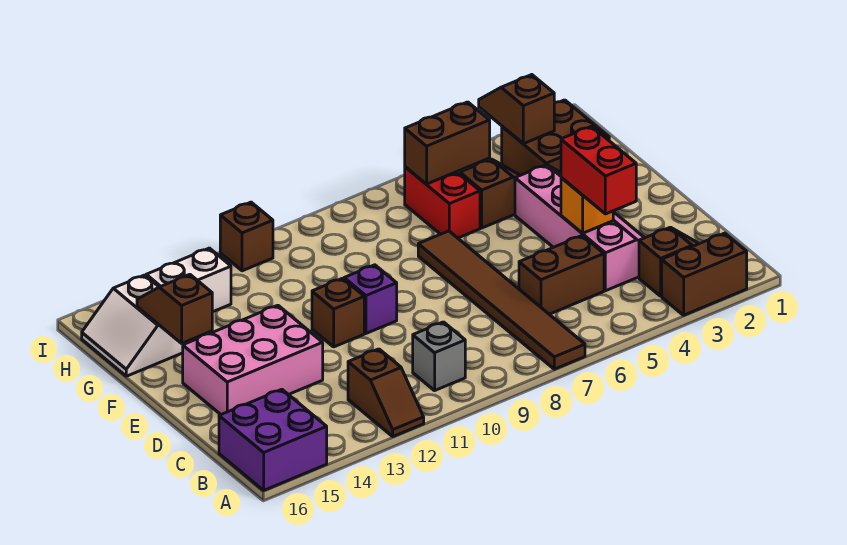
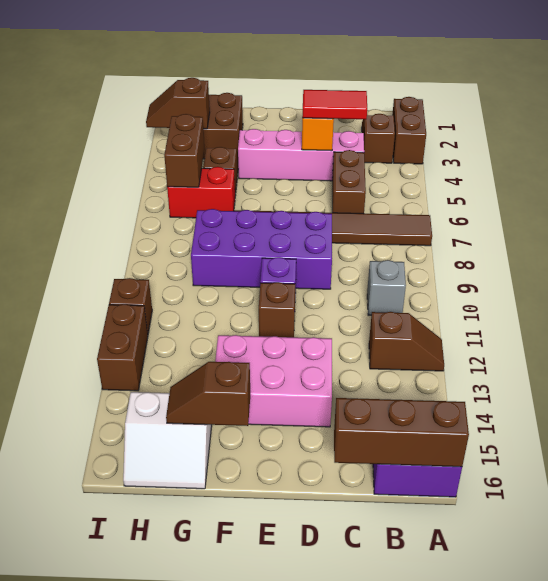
none -> brown 1x3 brick [334,398,469,467]
red 1x2 brick [561,126,636,214] -> red 1x2 tile [302,90,367,119]
none -> purple 2x4 brick [191,209,332,289]
pink 2x3 brick [183,305,323,414] -> pink 2x3 brick turned to [215,335,332,427]
white 1x2 brick [146,248,231,312] -> none
none -> brown 1x2 brick [97,304,148,391]

